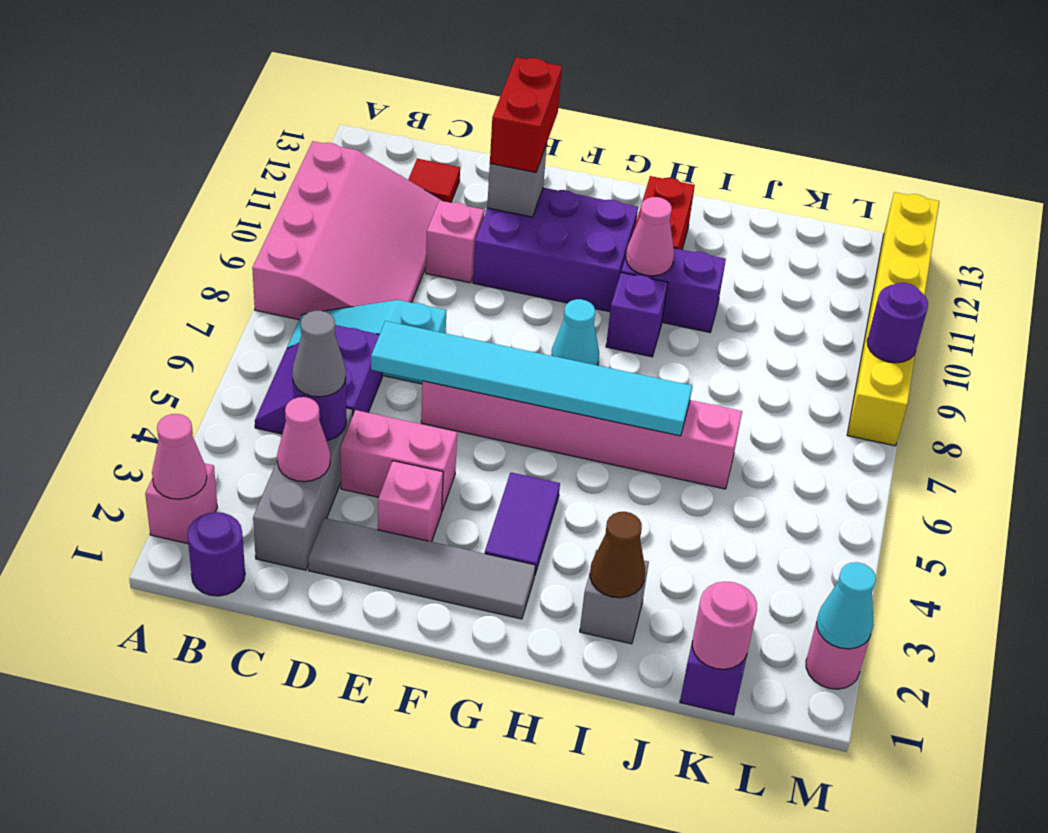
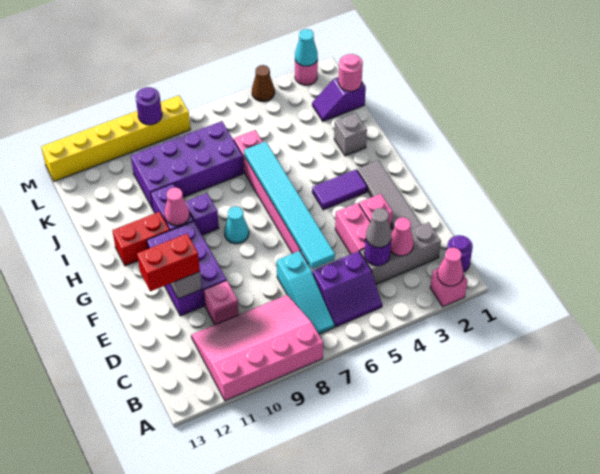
red 1x1 tile [408,159,460,203] -> none
brown 1x1 cone [590,512,645,598] -> brown 1x1 cone moved to [252,65,275,102]
none -> purple 2x4 brick [131,121,244,209]

